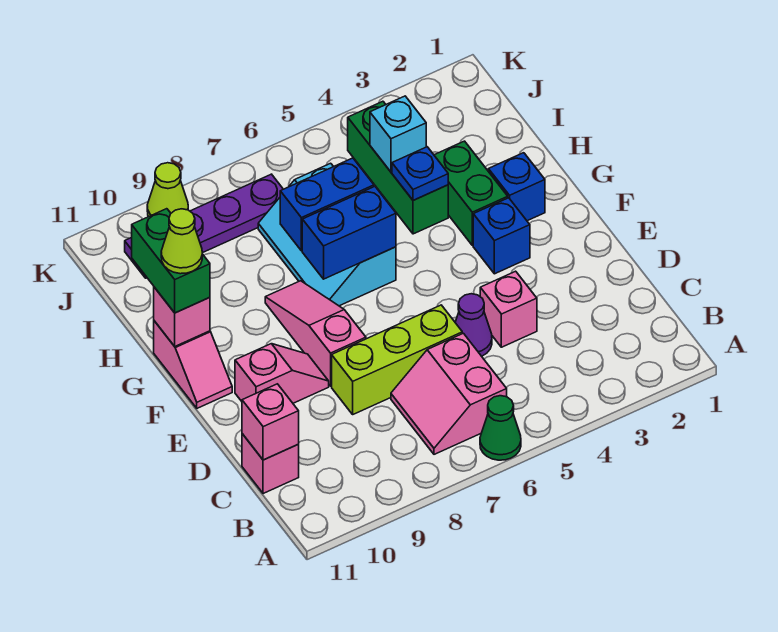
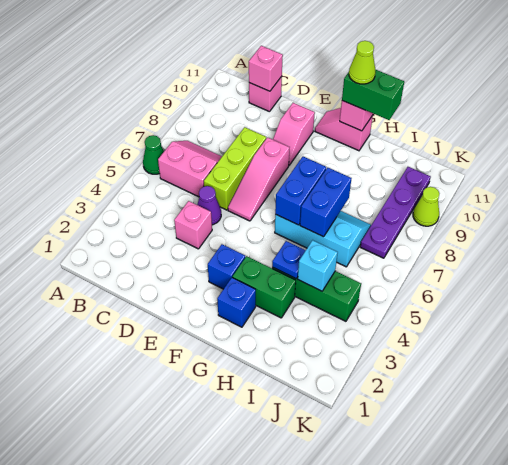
pink 1x3 slope [265,281,366,386] -> pink 1x3 slope turned to [228,137,290,221]

